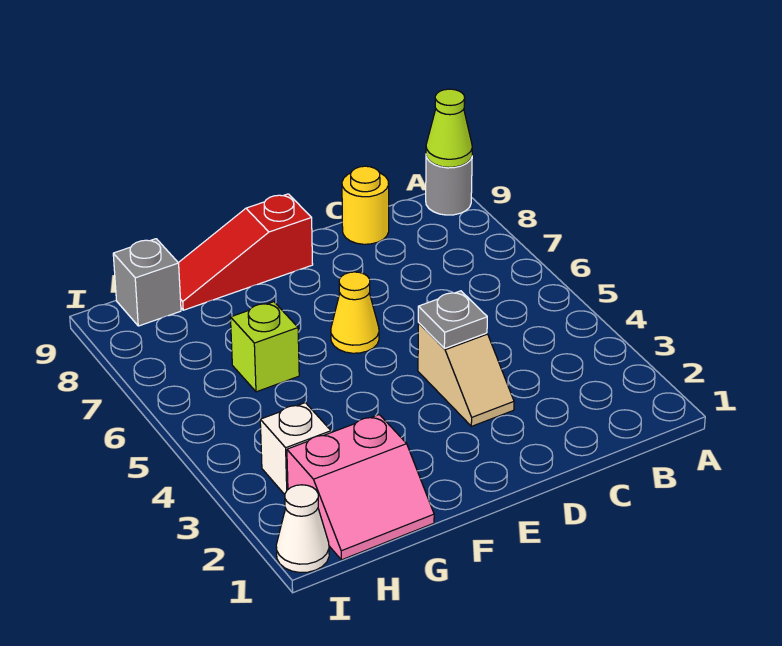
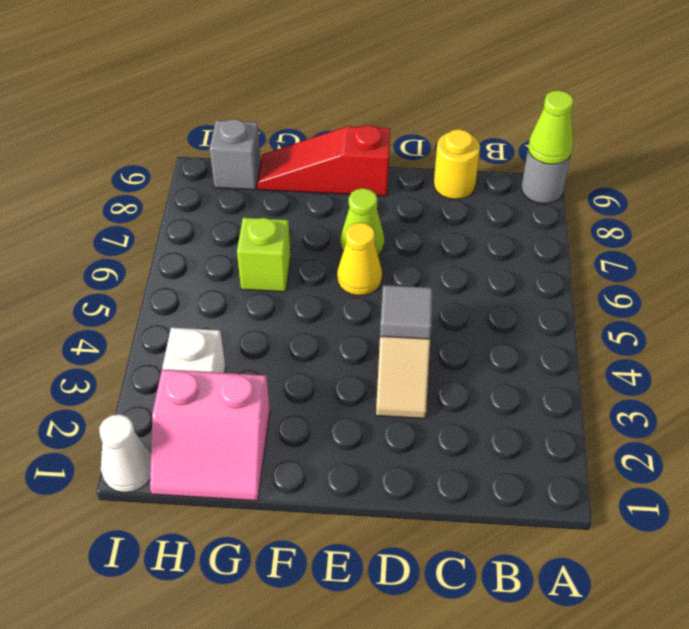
grey 1x1 plate [418,291,487,349] -> grey 1x1 tile [380,285,432,339]
none -> lime 1x1 cone [341,188,384,255]

